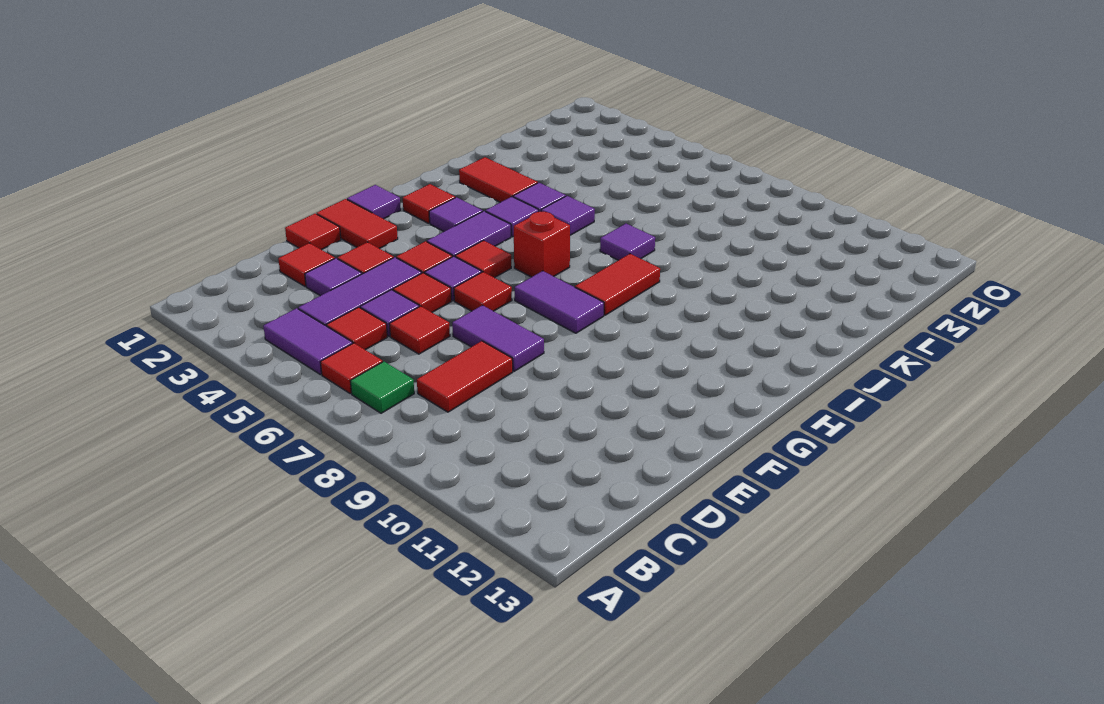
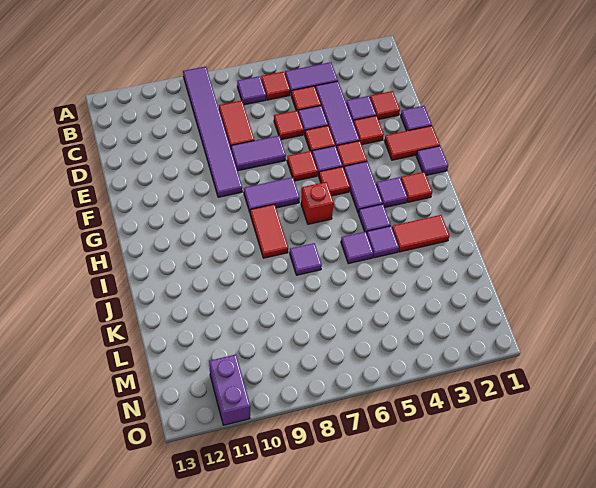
none -> purple 1x6 tile [183,66,242,197]
green 1x1 tile [350,362,414,413] -> purple 1x1 tile [237,76,266,105]
red 1x1 tile [285,214,341,250] -> purple 1x1 tile [401,106,432,131]
none -> purple 1x2 brick [209,355,250,425]

